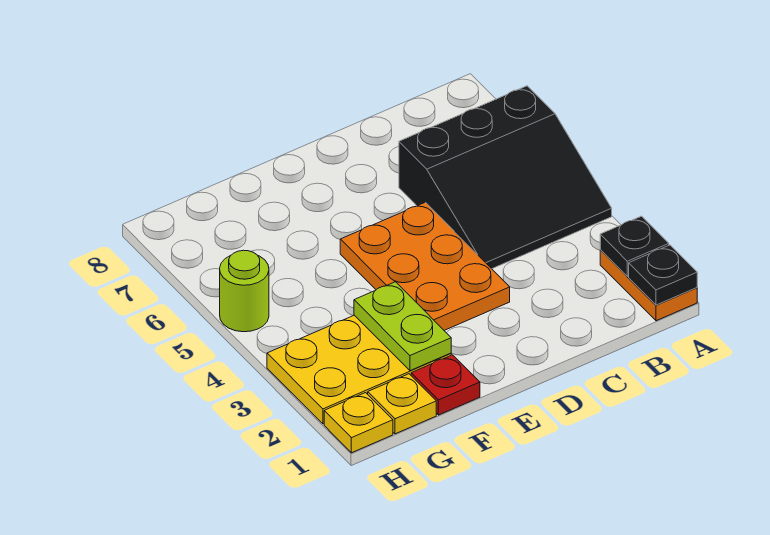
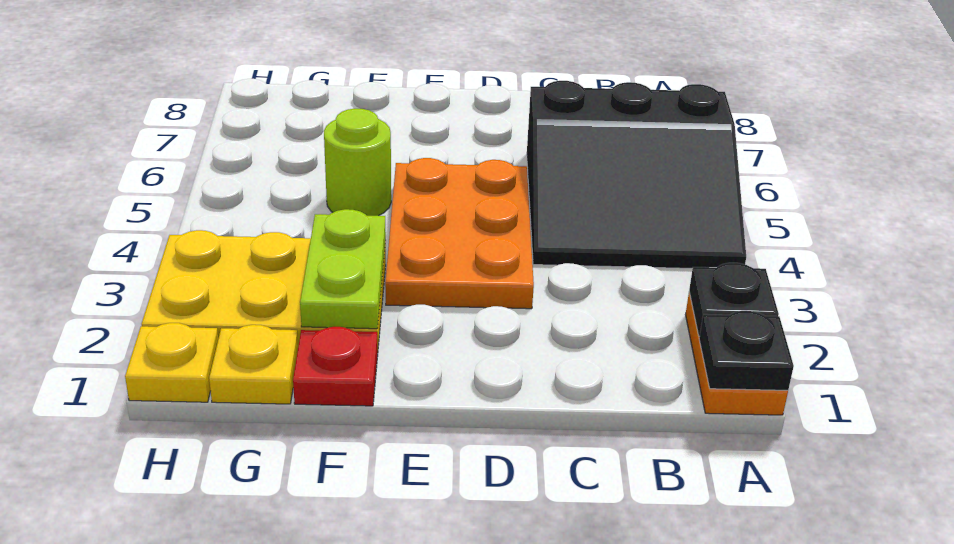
lime 1x1 round brick [220,250,269,332] -> lime 1x1 round brick moved to [324,109,391,216]

